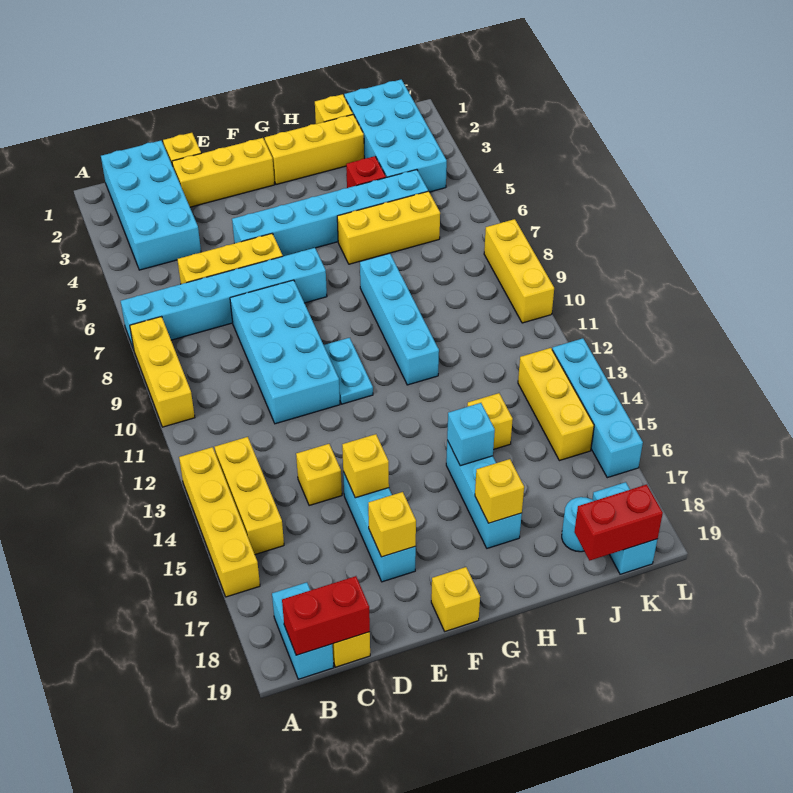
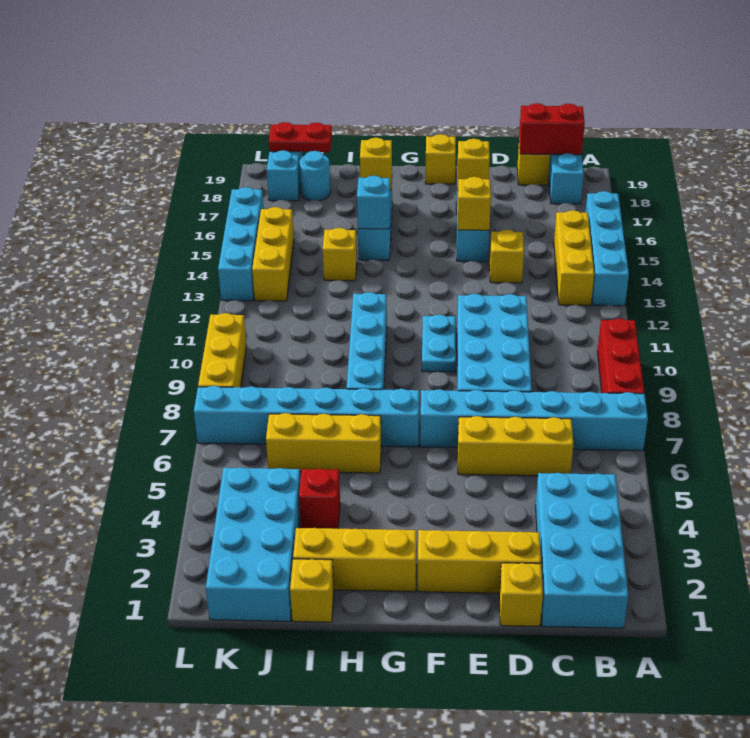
yellow 1x3 brick [130,317,195,427] -> red 1x3 brick [597,319,644,394]
yellow 1x4 brick [179,447,260,597] -> cyan 1x4 brick [585,191,629,306]
cyan 1x6 brick [232,170,428,256] -> cyan 1x6 brick moved to [194,386,419,447]
red 1x2 brick [574,484,663,561] -> red 1x2 plate [269,122,332,152]

